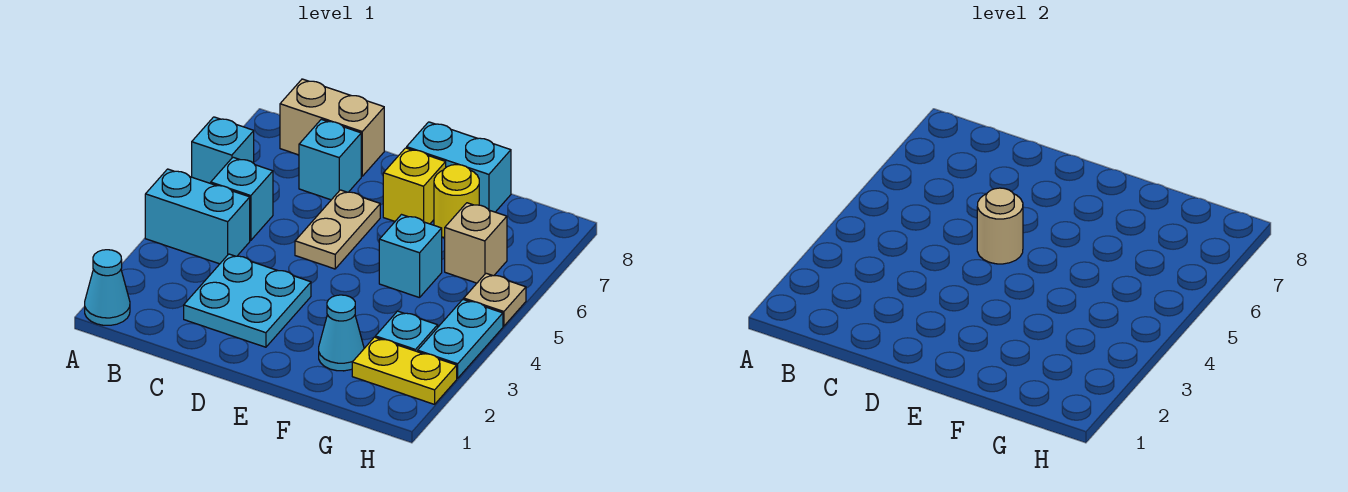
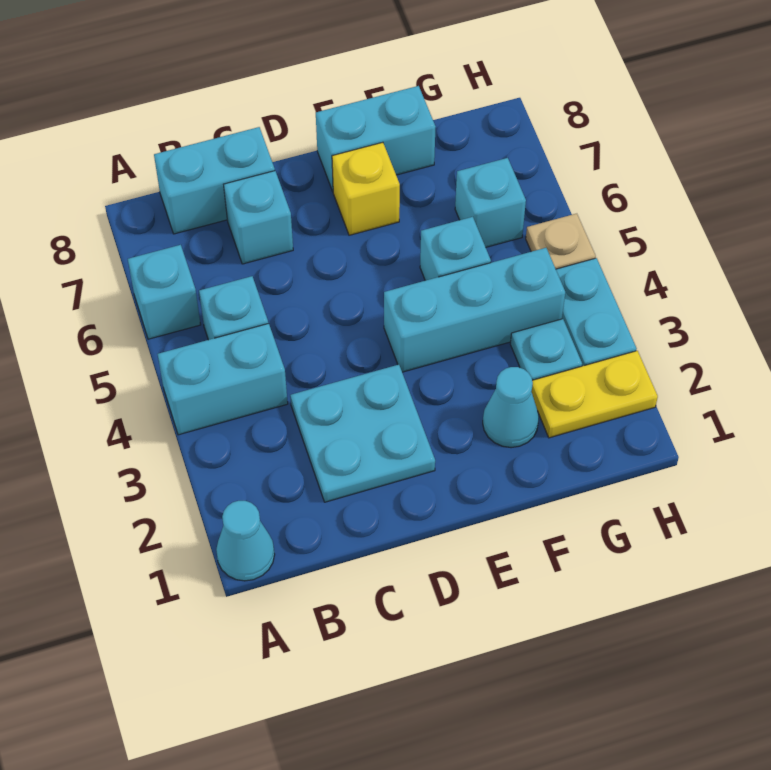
tan 1x2 brick [280,79,384,176] -> cyan 1x2 brick [154,127,275,234]
tan 1x2 plate [295,190,380,269] -> none
tan 1x1 round brick [977,188,1023,264] -> none
none -> cyan 1x3 brick [384,248,565,372]
yellow 1x1 round brick [434,165,479,238] -> none
tan 1x1 brick [445,203,507,283] -> cyan 1x1 brick [455,158,526,247]

